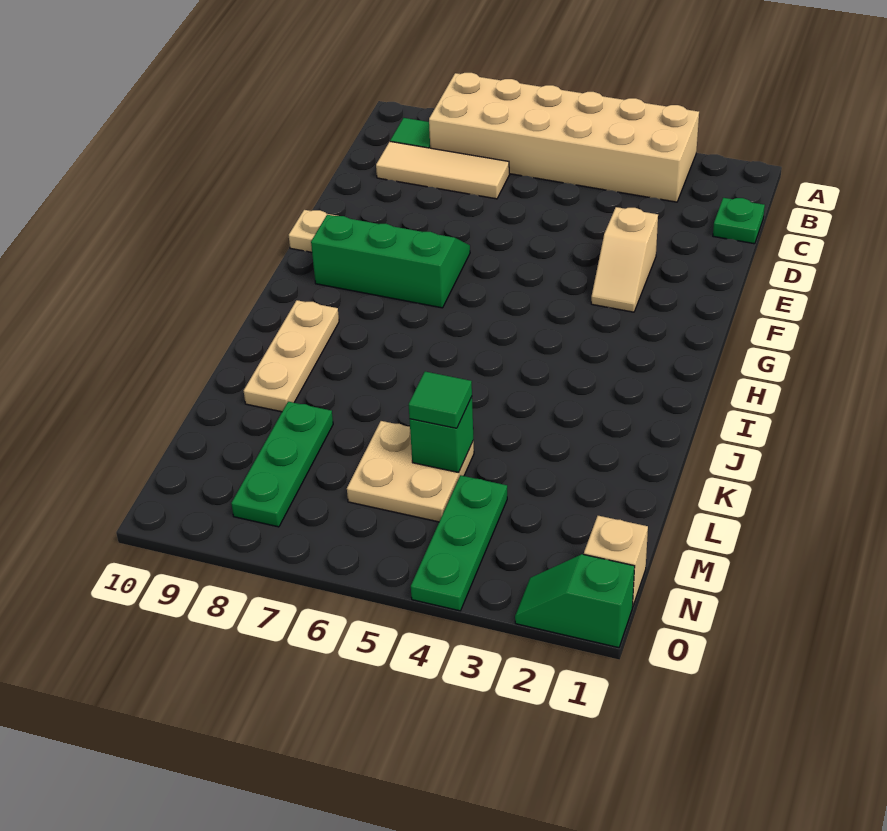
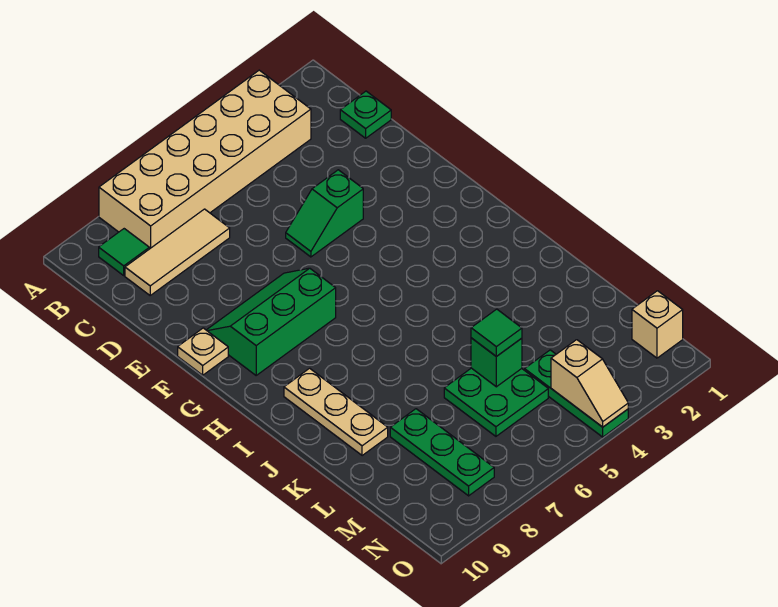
tan 1x2 slope [591,207,658,312] -> tan 1x2 slope moved to [551,340,628,427]
tan 2x2 plate [347,421,474,522] -> green 2x2 plate [444,368,548,436]
green 1x2 slope [515,554,635,648] -> green 1x2 slope moved to [286,170,363,257]

